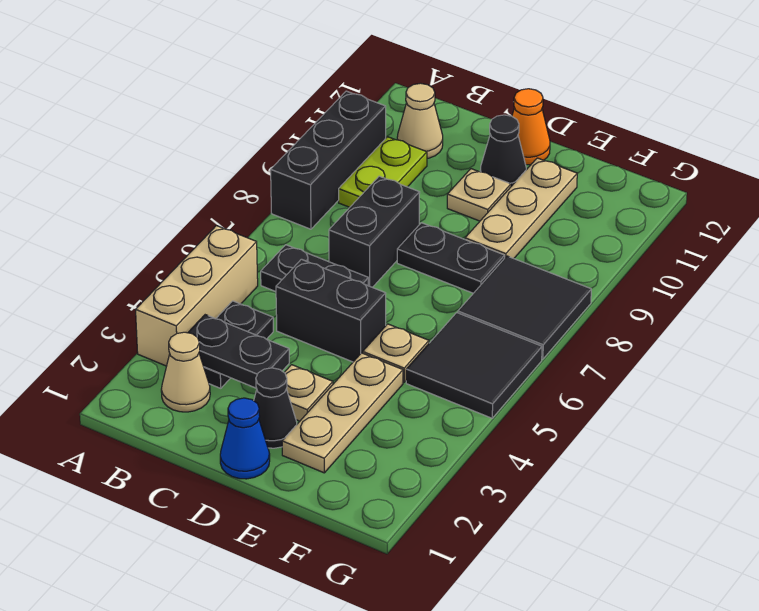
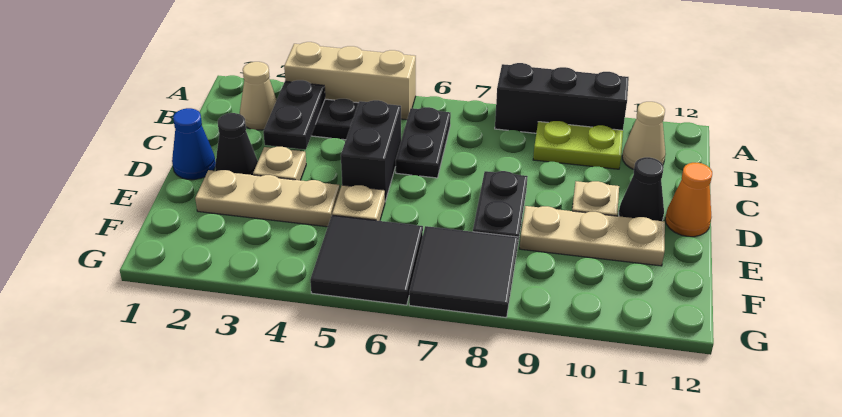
black 1x2 brick [329,176,420,287] -> none

